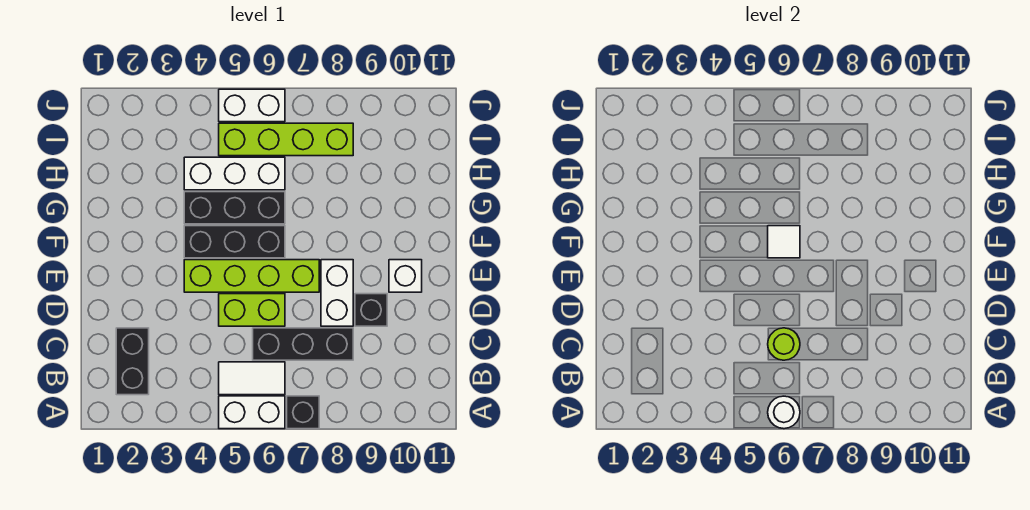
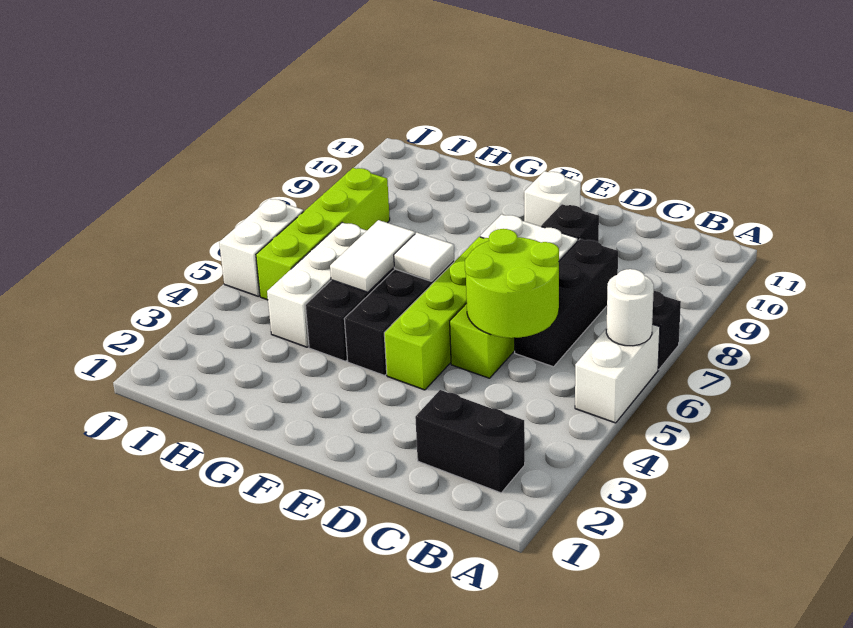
white 1x2 tile [219,362,285,395] -> white 1x2 tile moved to [330,220,415,292]
lime 1x1 round brick [768,328,800,360] -> lime 2x2 round brick [465,229,559,338]

